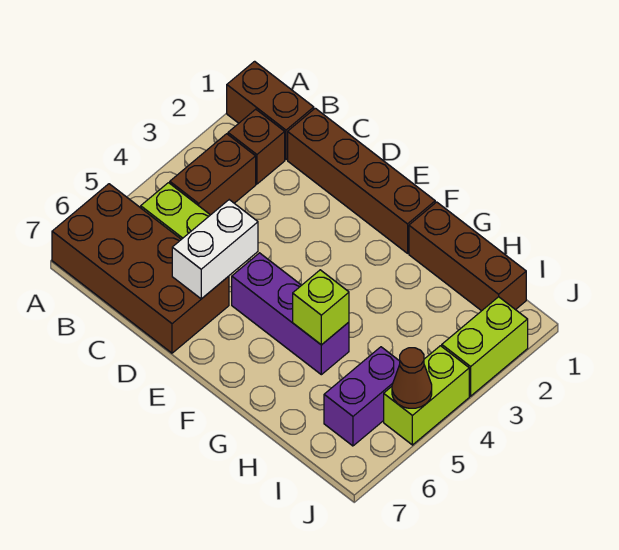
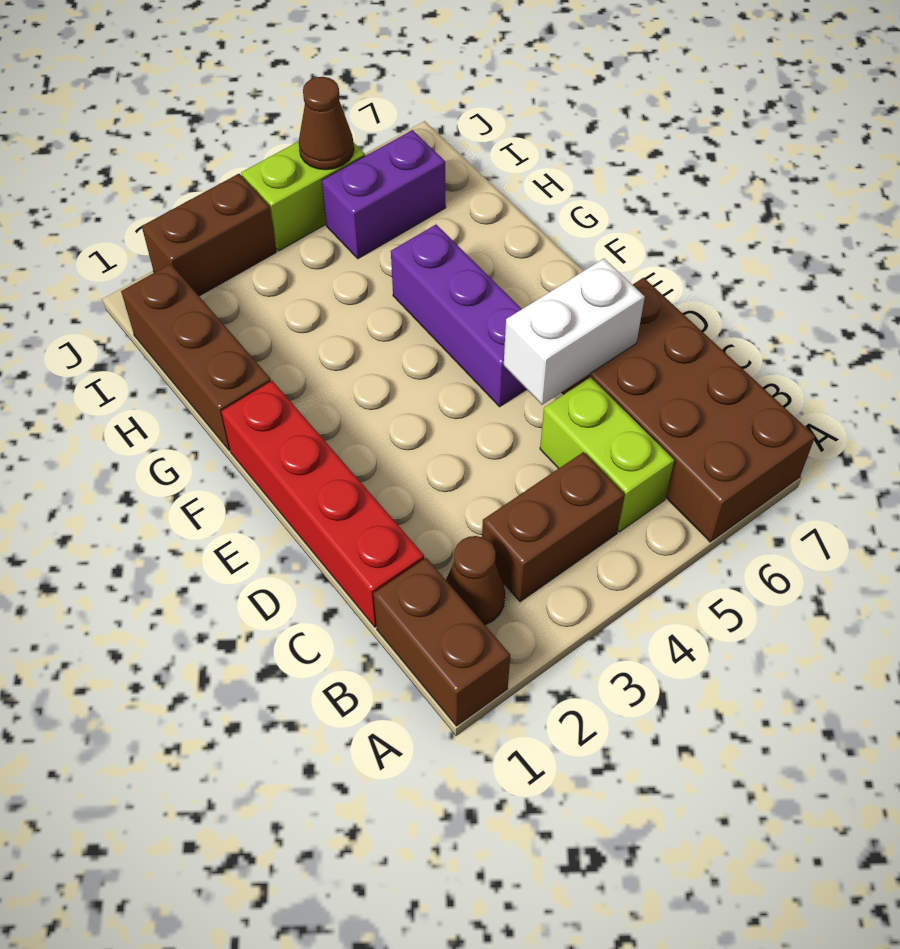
brown 1x1 brick [228,109,285,184] -> brown 1x1 cone [446,536,505,625]
brown 1x4 brick [288,108,435,253] -> red 1x4 brick [221,381,424,627]
lime 1x1 brick [293,270,349,345] -> none
lime 1x2 brick [442,297,528,396] -> brown 1x2 brick [142,174,276,296]

